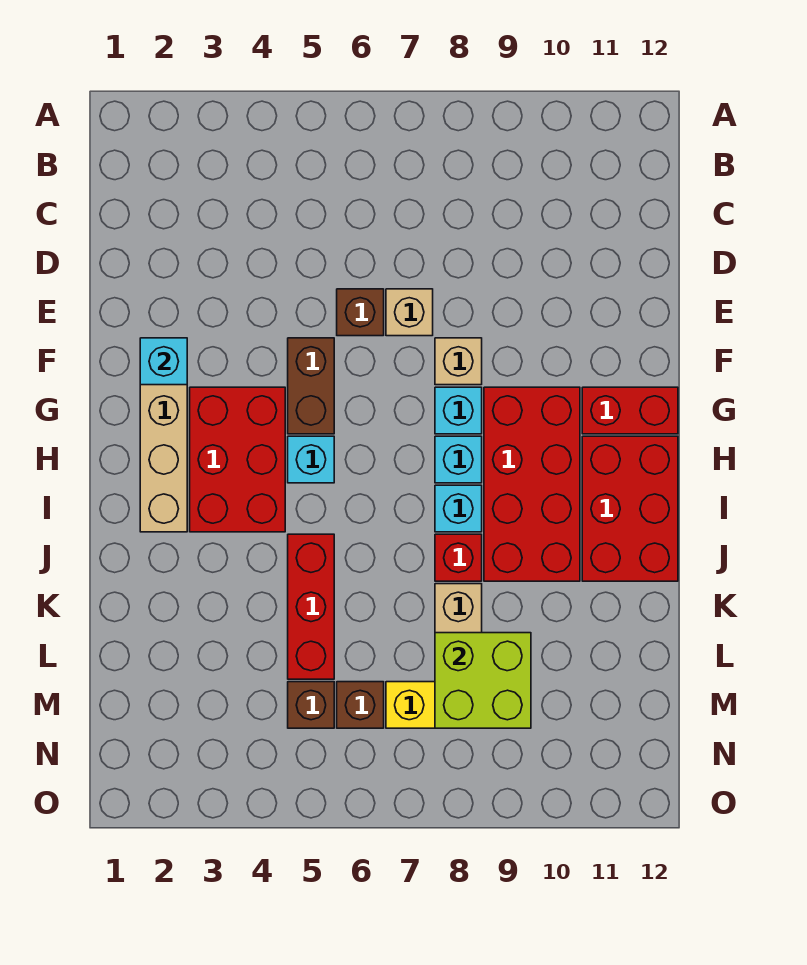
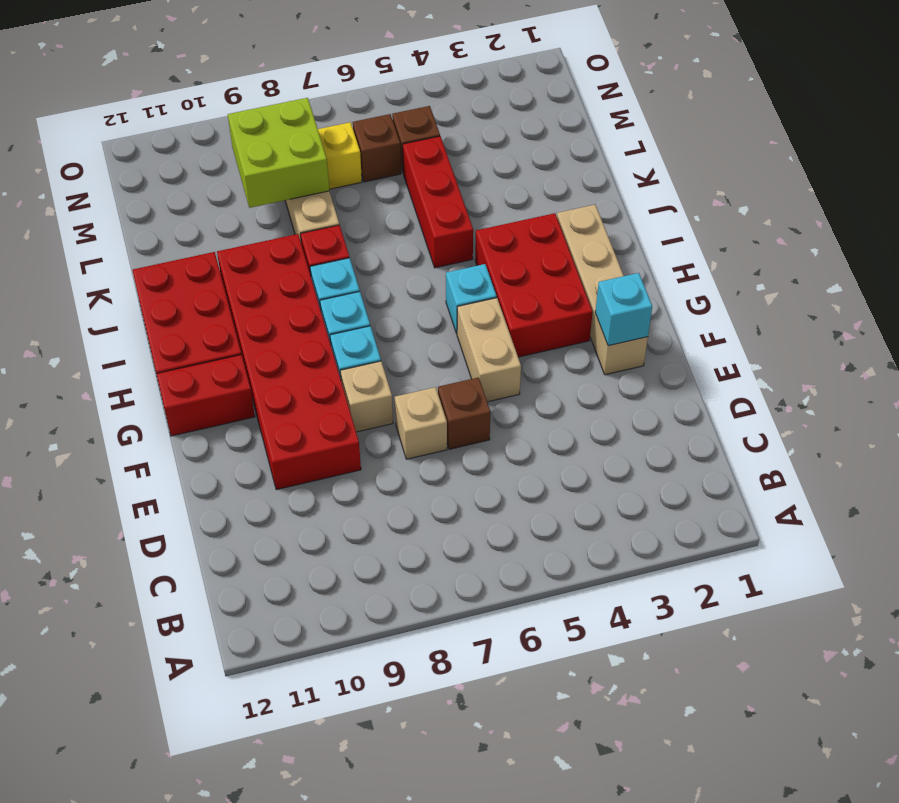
brown 1x2 brick [288,338,334,434] -> tan 1x2 brick [457,298,521,402]
red 2x4 brick [484,387,580,581] -> red 2x6 brick [217,234,361,490]

